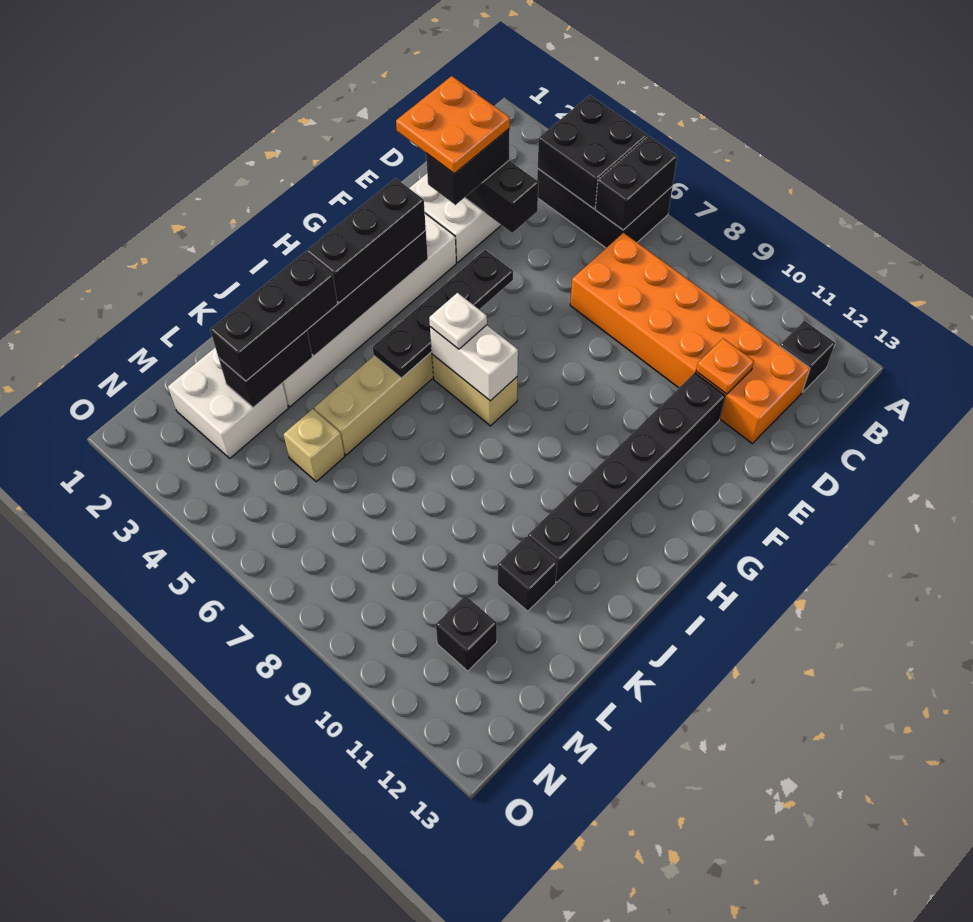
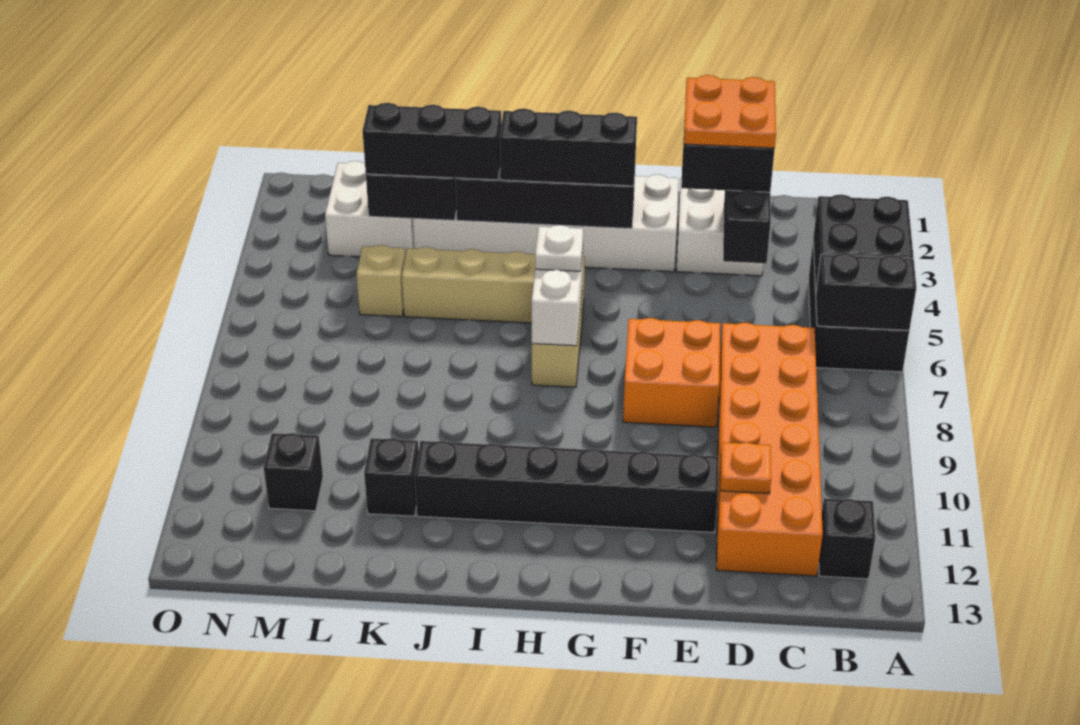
none -> orange 2x2 brick [623,318,720,427]
black 1x4 plate [373,250,513,378] -> none

